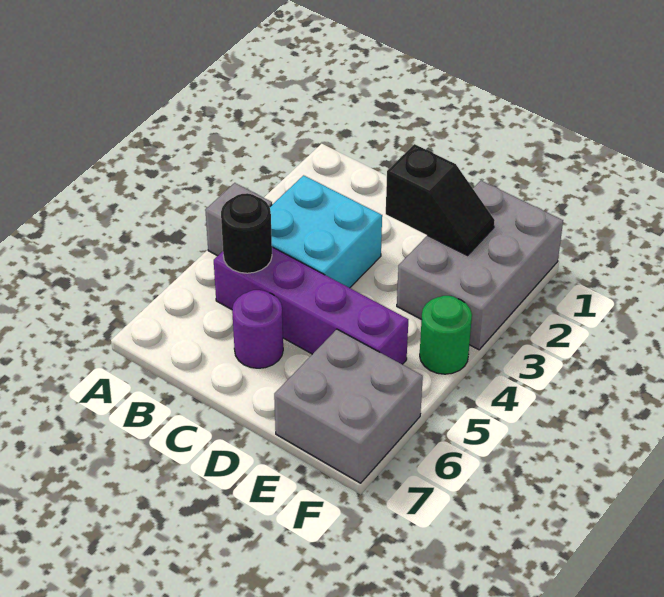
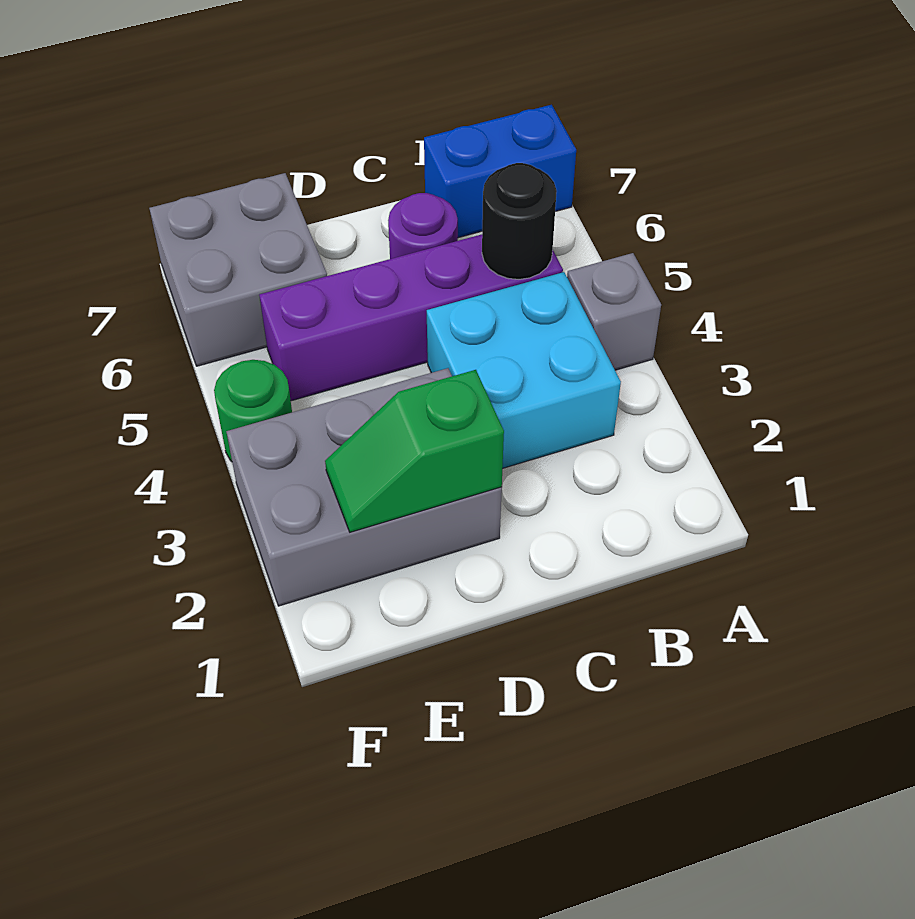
none -> blue 1x2 brick [424,105,576,238]
black 1x2 slope [386,144,495,255] -> green 1x2 slope [325,370,504,532]
grey 2x3 brick [397,181,563,350] -> grey 2x3 brick turned to [226,368,502,606]

